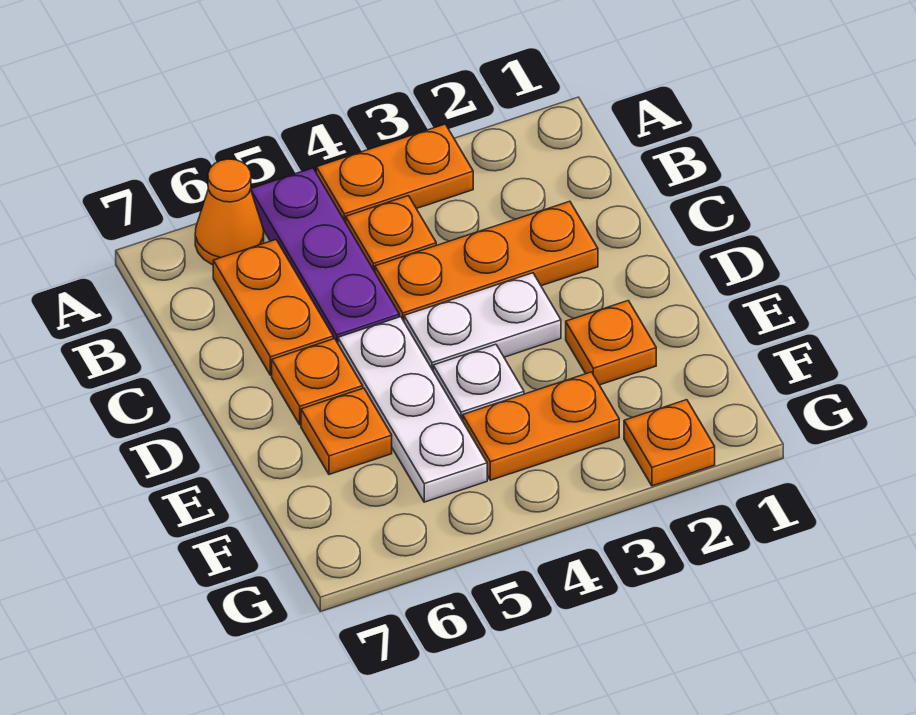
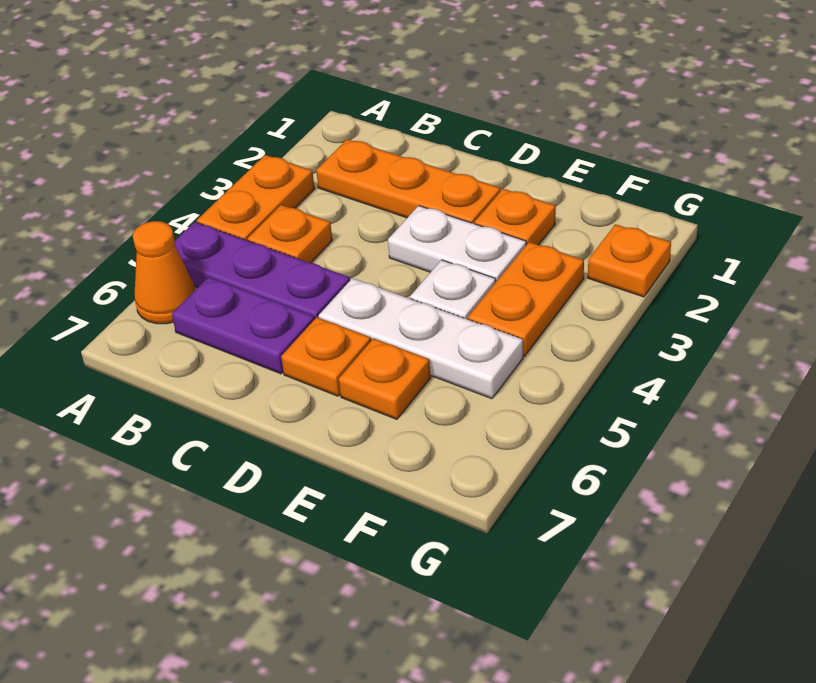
orange 1x2 plate [213,240,333,375] -> purple 1x2 plate [172,277,315,374]
orange 1x3 plate [375,201,598,321] -> orange 1x3 plate turned to [316,139,501,224]
white 1x2 plate [404,273,561,370] -> white 1x2 plate turned to [388,206,526,282]

